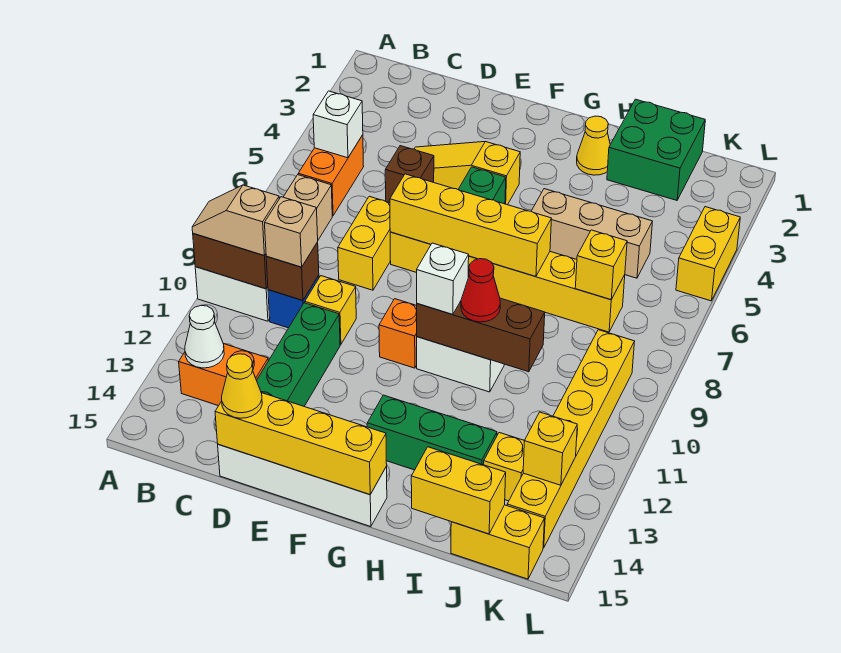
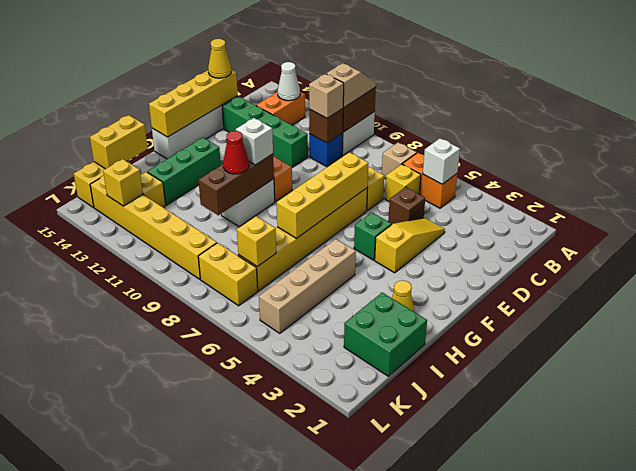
yellow 1x1 brick [305,276,356,345] -> yellow 1x1 brick moved to [385,164,421,201]
tan 1x3 brick [531,189,653,278] -> tan 1x4 brick [259,239,356,333]
yellow 1x2 brick [676,207,740,301] -> yellow 1x2 brick moved to [198,243,258,306]

